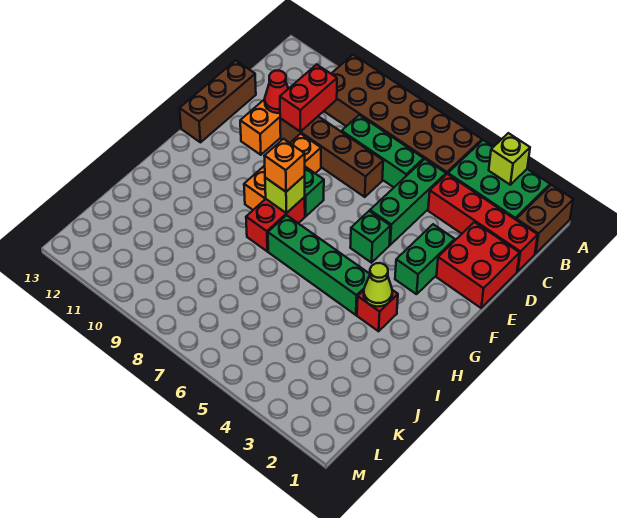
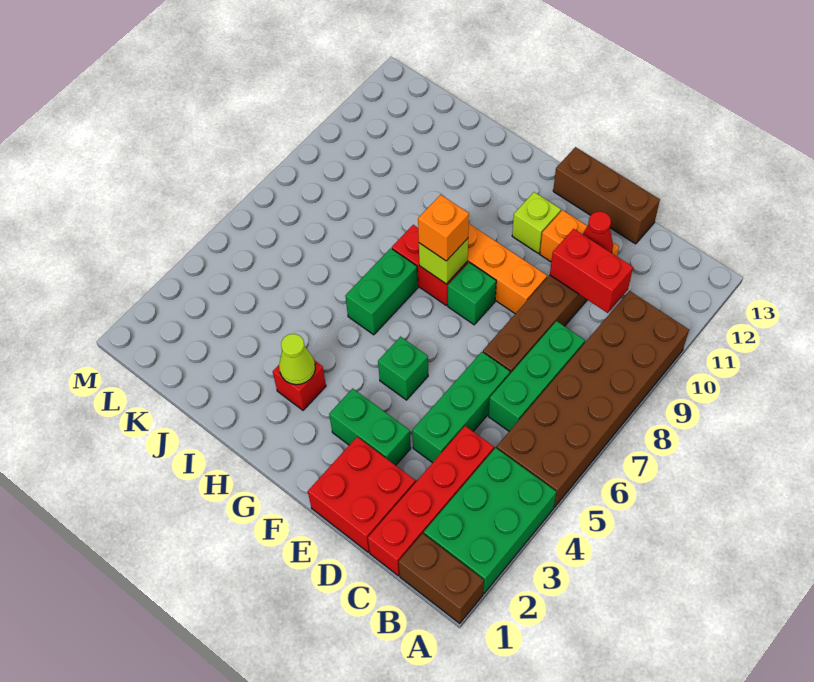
lime 1x1 brick [489,133,530,185] -> lime 1x1 brick moved to [512,192,561,253]
green 1x3 brick [370,159,446,245] -> green 1x3 brick turned to [412,352,510,463]
green 1x4 brick [268,215,370,315] -> green 1x2 brick [345,248,418,335]

